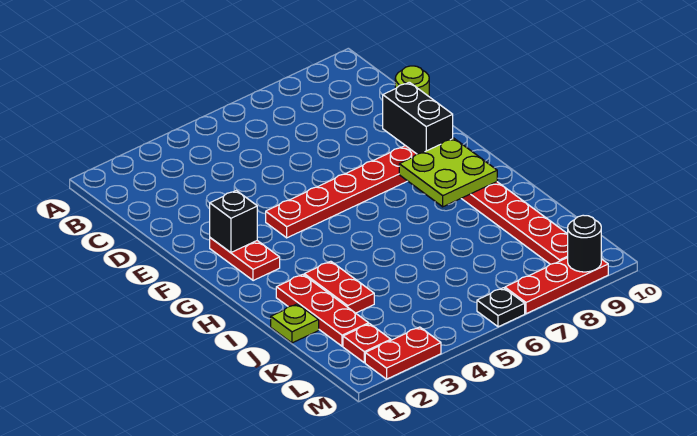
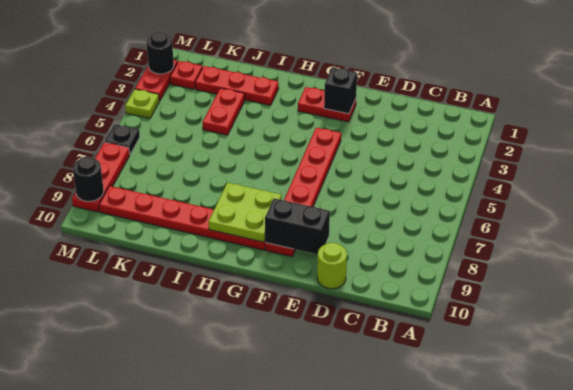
red 1x2 plate [304,261,374,313] -> red 1x2 plate turned to [202,88,245,135]
lime 1x1 plate [271,304,319,343] -> lime 1x1 plate moved to [125,89,159,118]
none -> black 1x1 round brick [147,32,174,74]

